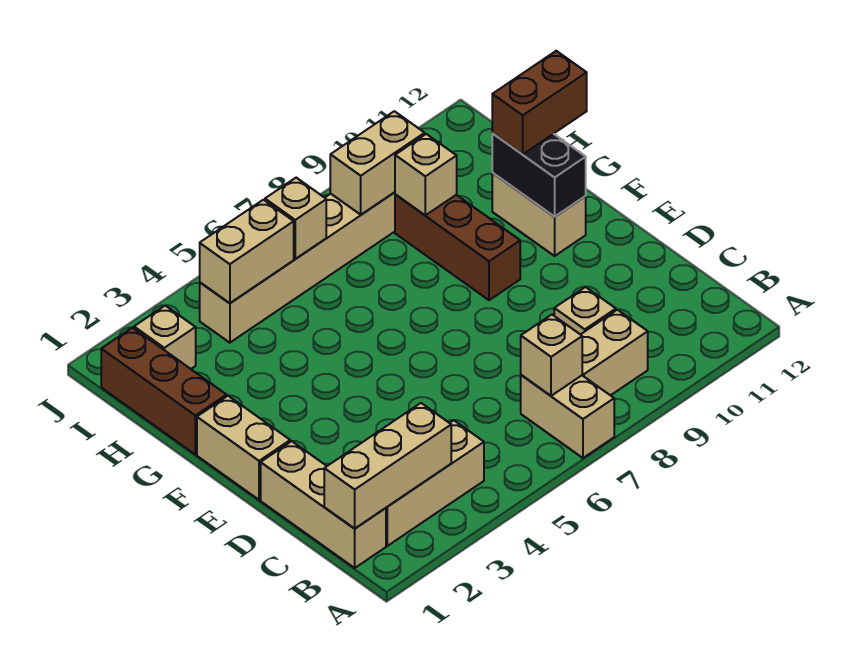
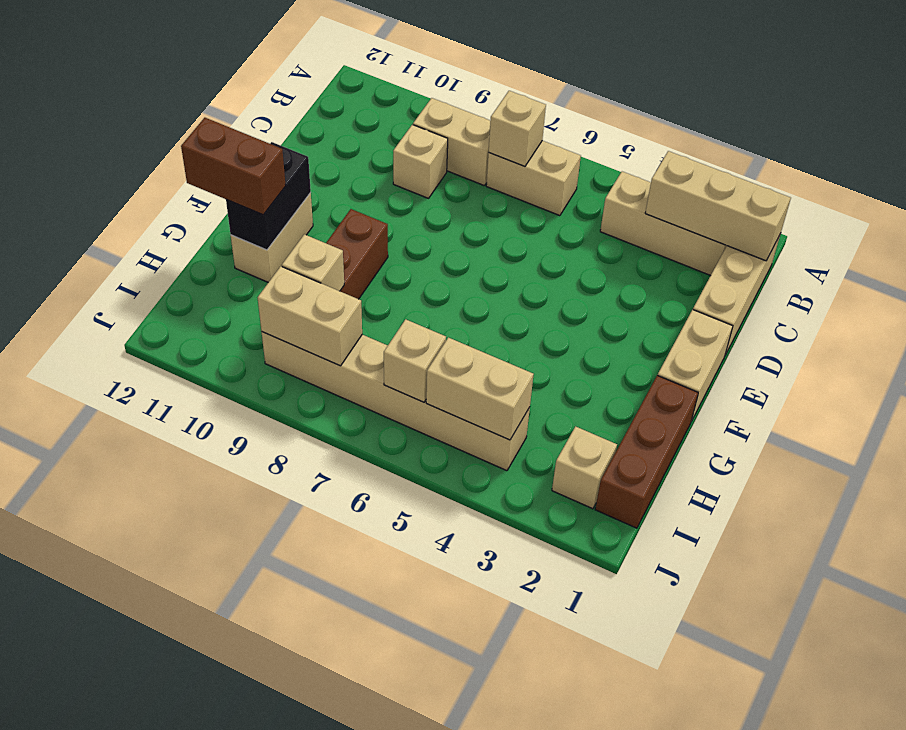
tan 1x2 brick [521,375,614,458] -> tan 1x2 brick turned to [486,141,581,216]

